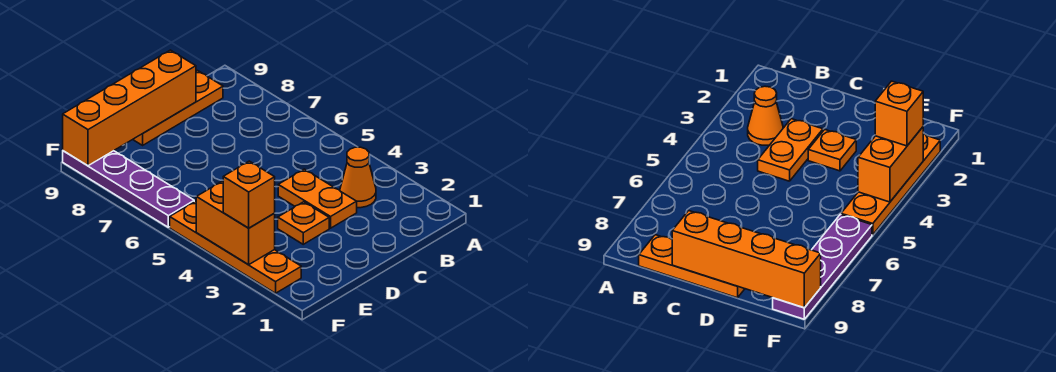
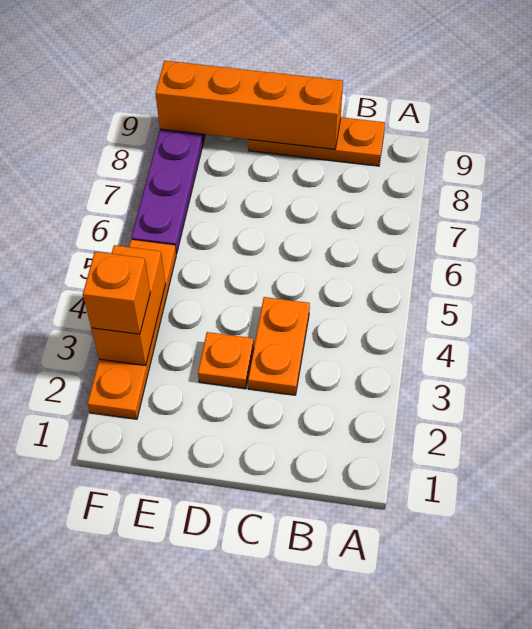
orange 1x1 cone [340,147,376,208] -> none

